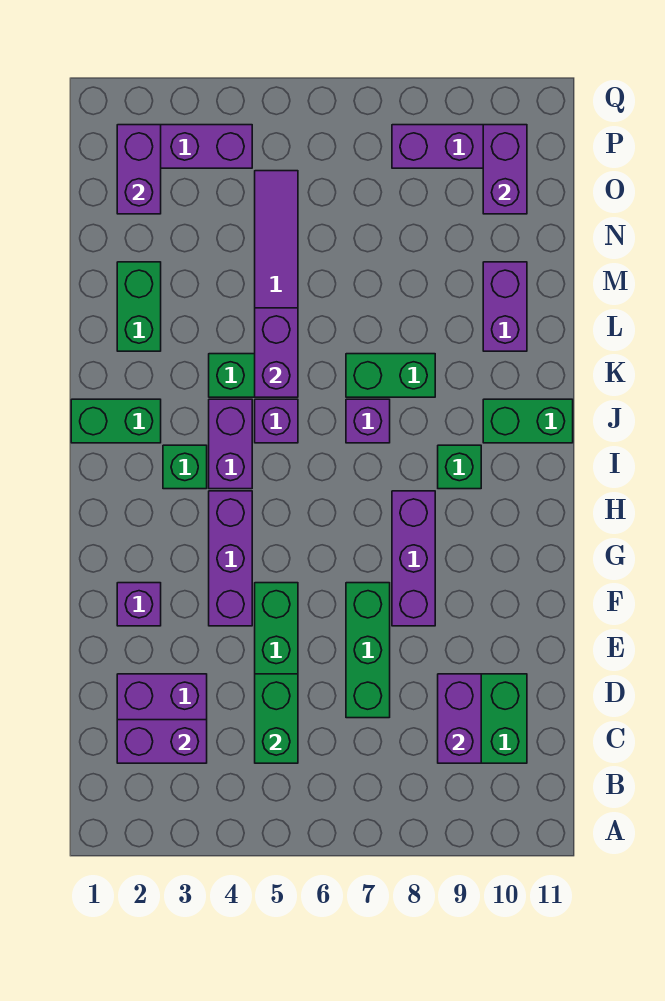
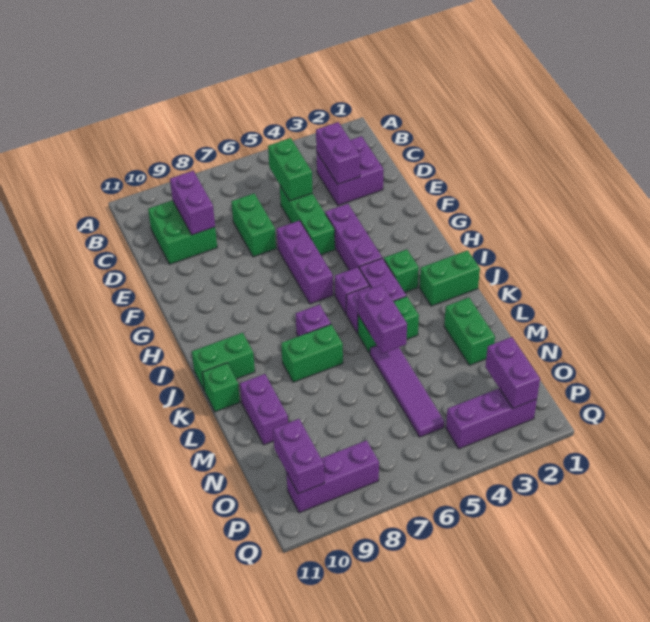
purple 1x2 brick [117,720,207,763] -> purple 1x2 brick turned to [316,122,360,184]
green 1x3 brick [346,583,390,718] -> green 1x2 brick [231,194,276,257]
purple 1x1 brick [117,583,161,626] -> purple 1x1 brick moved to [335,267,369,314]
purple 1x3 brick [392,491,435,626] -> purple 1x3 brick moved to [277,220,333,304]
green 1x1 brick [438,445,481,489] -> green 1x1 brick moved to [202,363,240,412]

